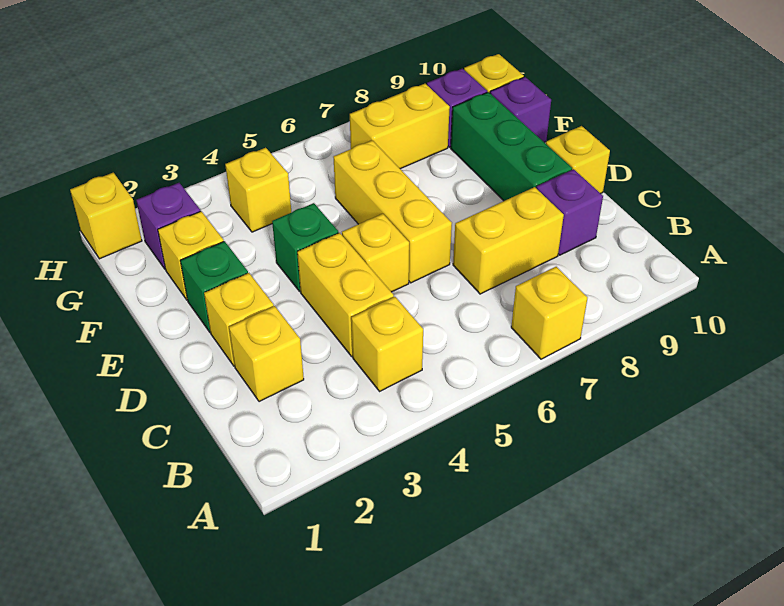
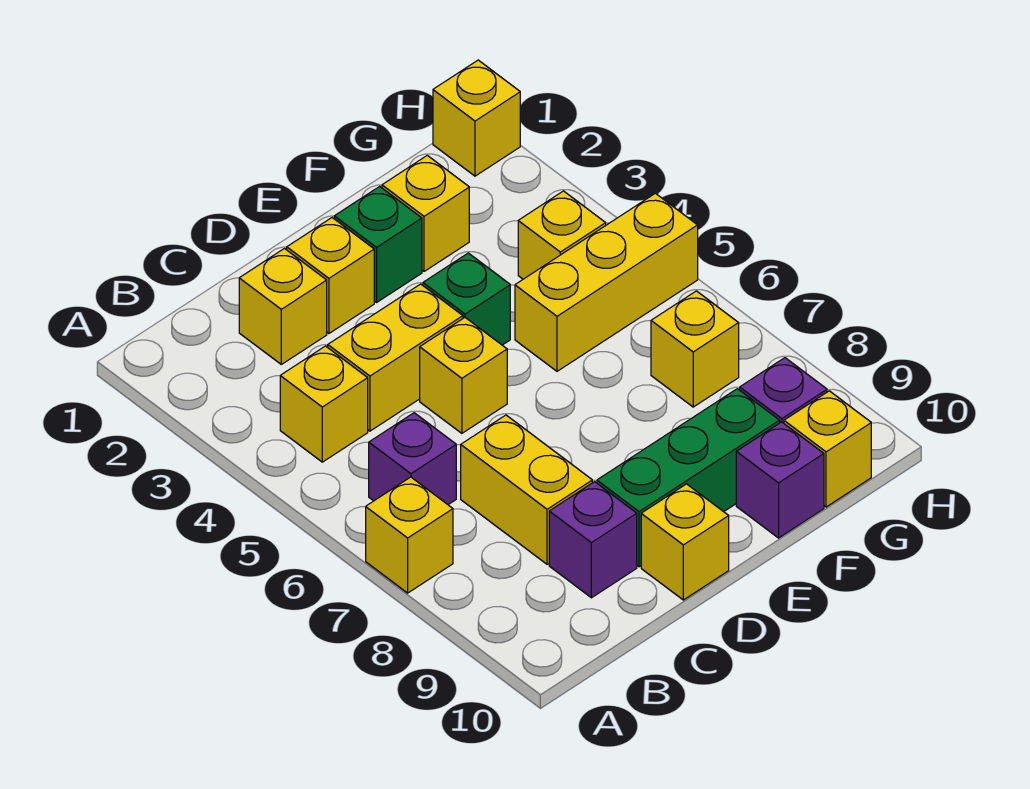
yellow 1x3 brick [333,140,452,283] -> yellow 1x3 brick moved to [515,193,698,371]
purple 1x1 brick [136,183,200,269] -> purple 1x1 brick moved to [369,413,456,505]
yellow 1x2 brick [350,84,450,169] -> yellow 1x1 brick [651,291,739,407]

